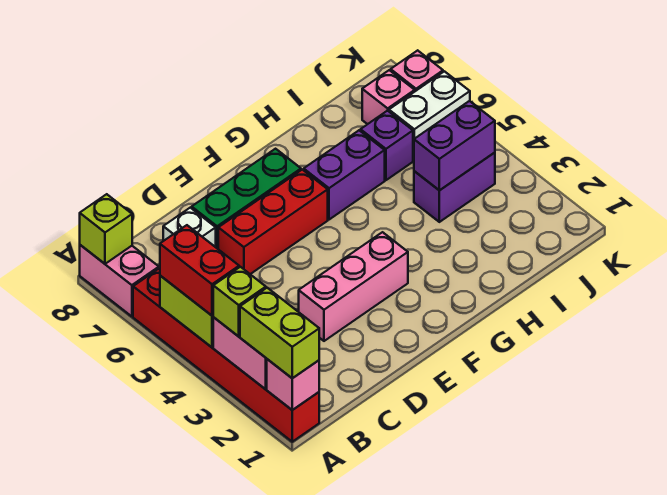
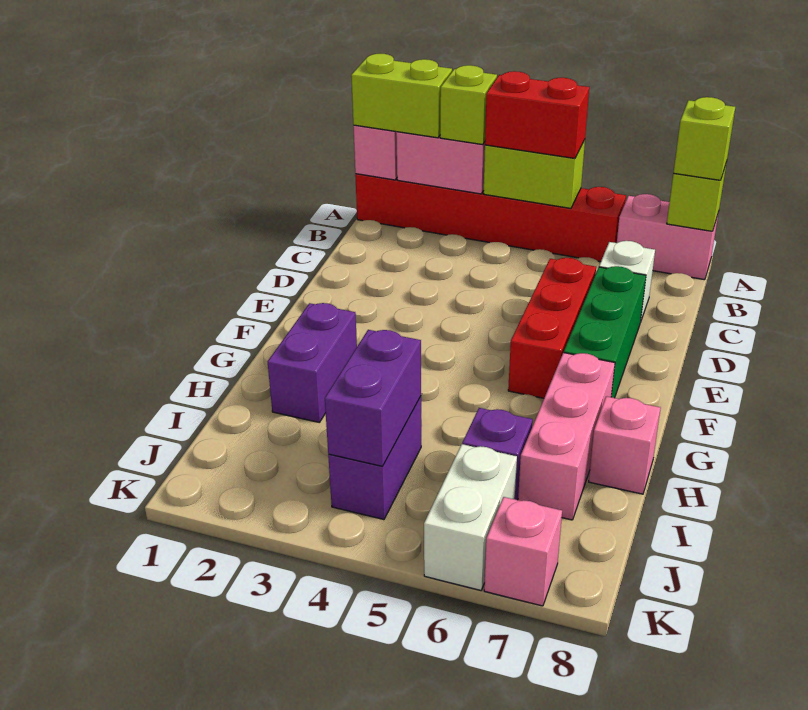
none -> lime 1x1 brick [674,97,735,180]
pink 1x3 brick [299,232,408,341] -> pink 1x3 brick moved to [518,353,615,520]
purple 1x2 brick [304,130,385,220] -> purple 1x2 brick moved to [268,303,357,423]
pink 1x1 brick [362,70,415,124] -> pink 1x1 brick moved to [589,396,661,494]

